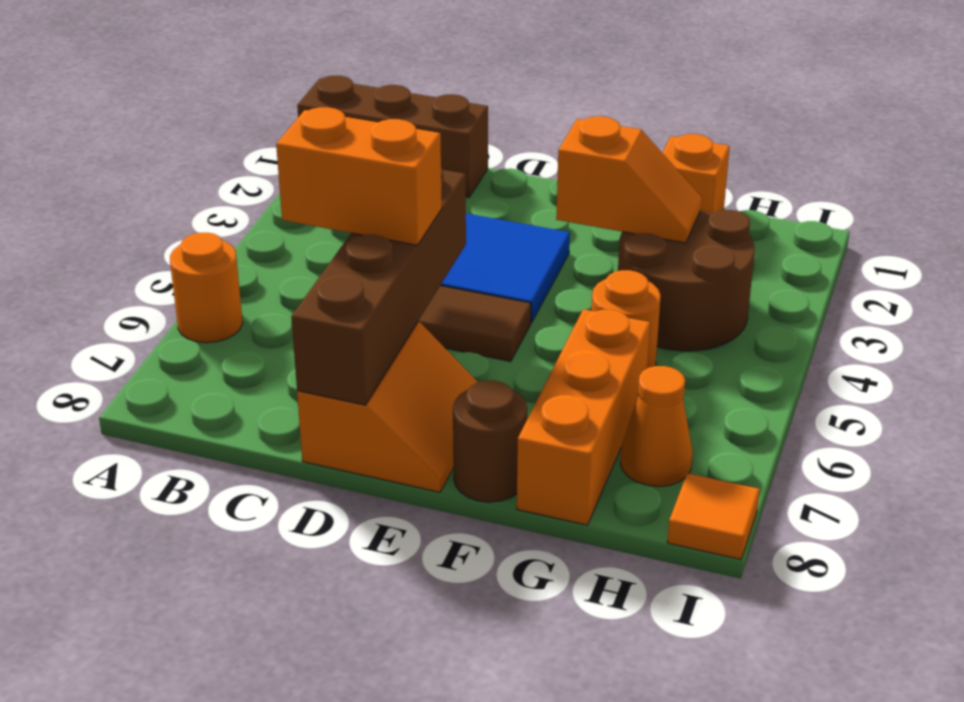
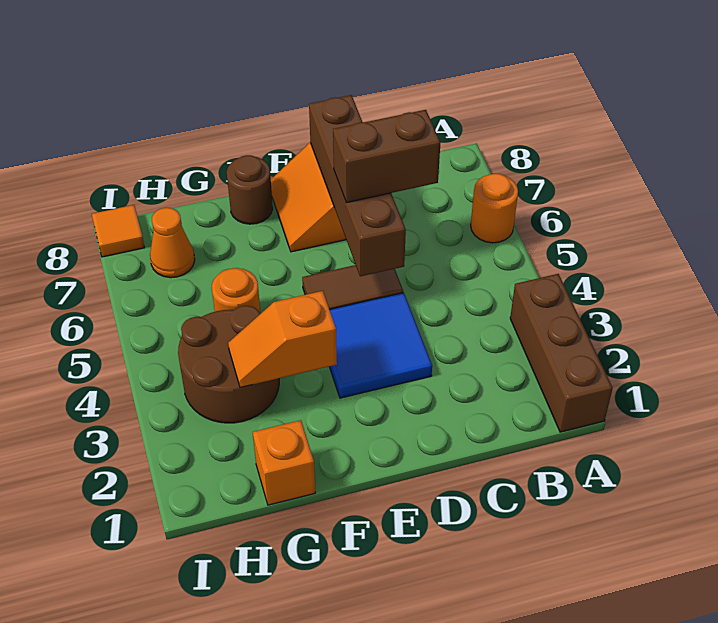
brown 1x3 brick [297,76,488,197] -> brown 1x3 brick turned to [510,274,613,432]
orange 1x2 brick [276,107,442,245] -> brown 1x2 brick [333,110,440,203]
orange 1x3 brick [517,309,650,525] -> none

